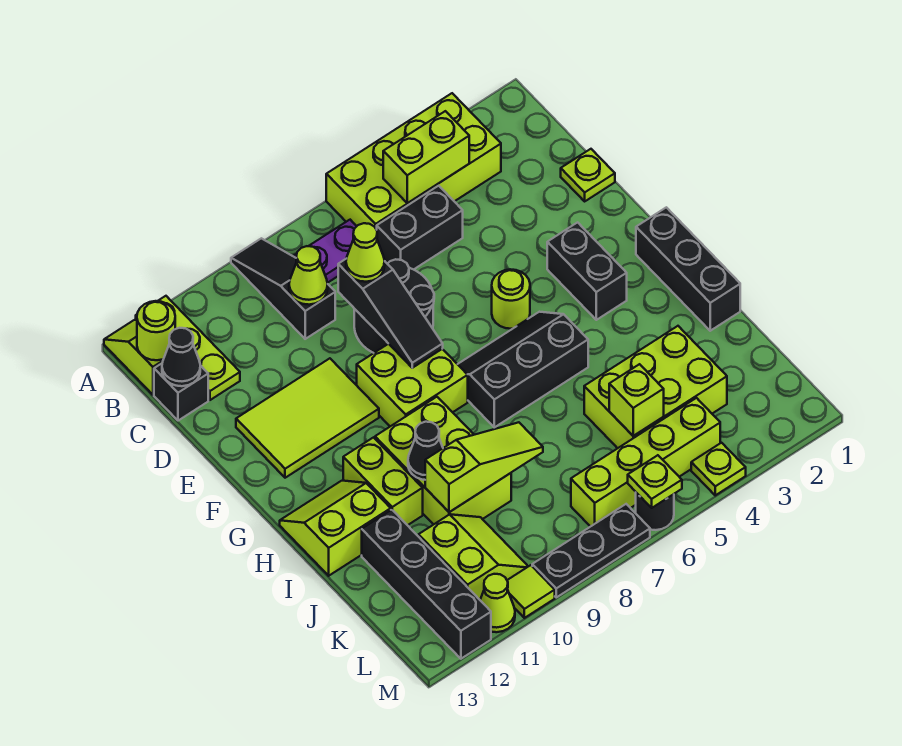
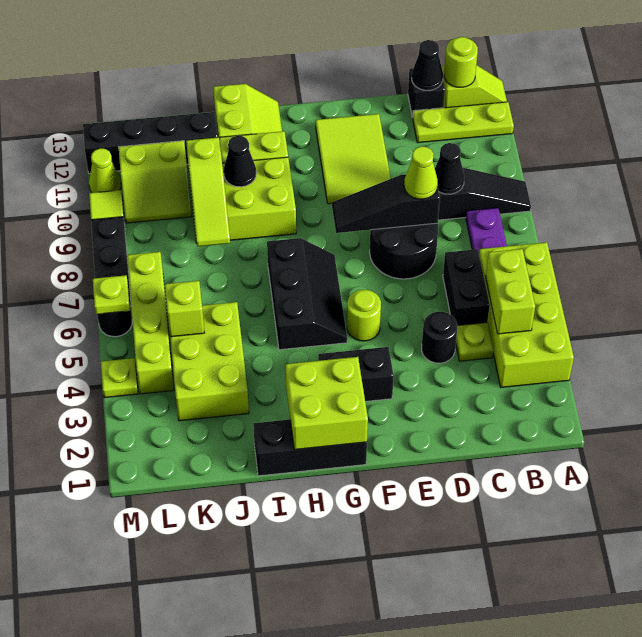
lime 1x1 cone [289,246,328,305] -> black 1x1 cone [435,143,464,194]
lime 1x1 plate [561,149,615,201] -> lime 1x1 plate moved to [456,322,494,361]
none -> black 1x1 round brick [422,312,457,363]
lime 2x2 brick [357,344,468,426] -> lime 2x2 brick moved to [286,357,368,450]

